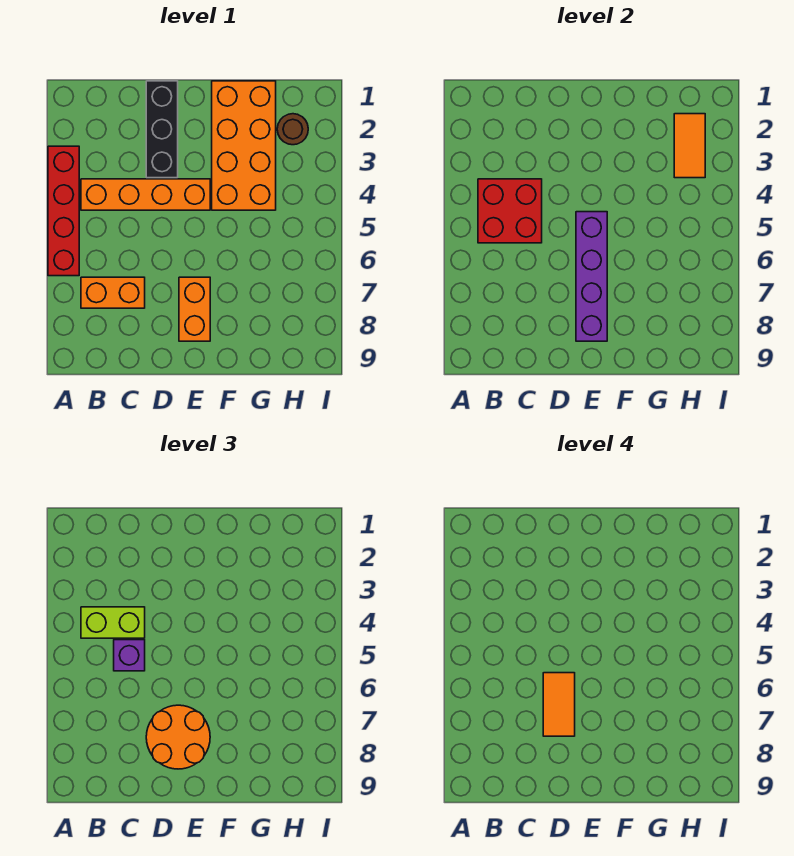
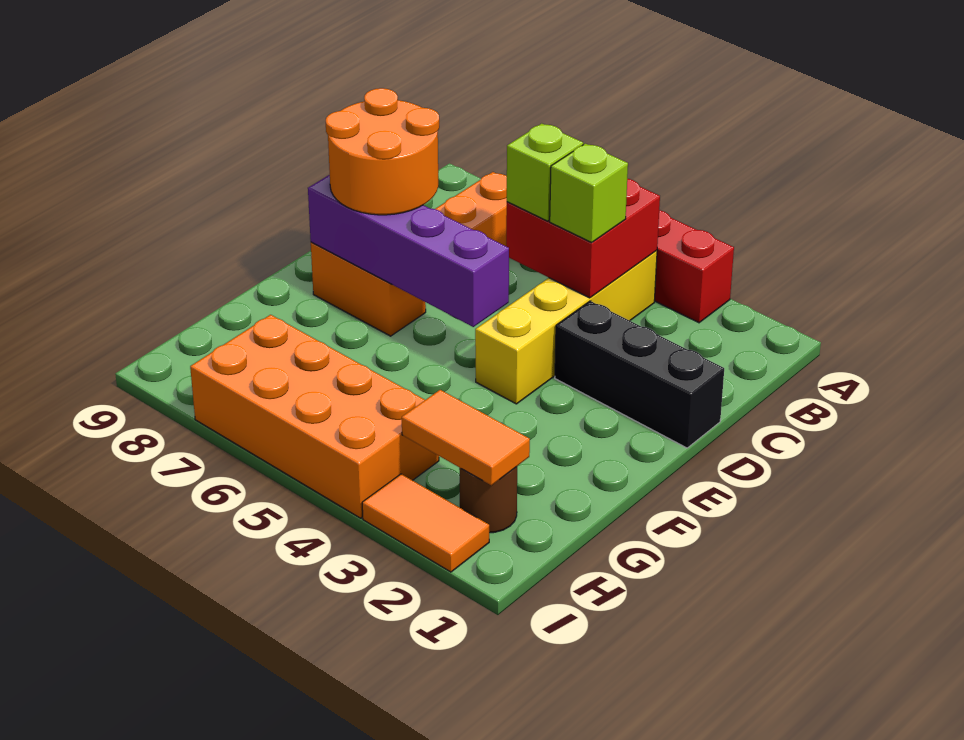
orange 1x4 brick [81,179,210,210] -> yellow 1x4 brick [475,250,657,404]
lime 1x2 brick [81,607,145,638] -> lime 1x1 brick [550,144,628,242]
purple 1x1 brick [114,640,145,671] -> lime 1x1 brick [507,123,583,221]
orange 1x2 tile [543,673,575,736] -> orange 1x2 tile moved to [362,474,489,572]
orange 2x4 brick [212,81,276,210] -> orange 2x4 brick moved to [190,315,439,518]

